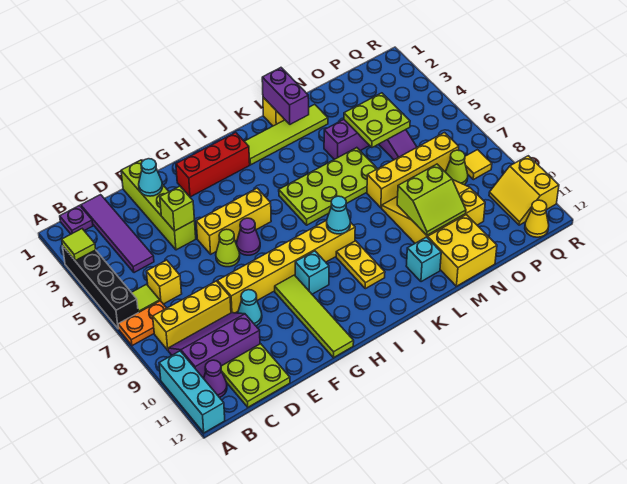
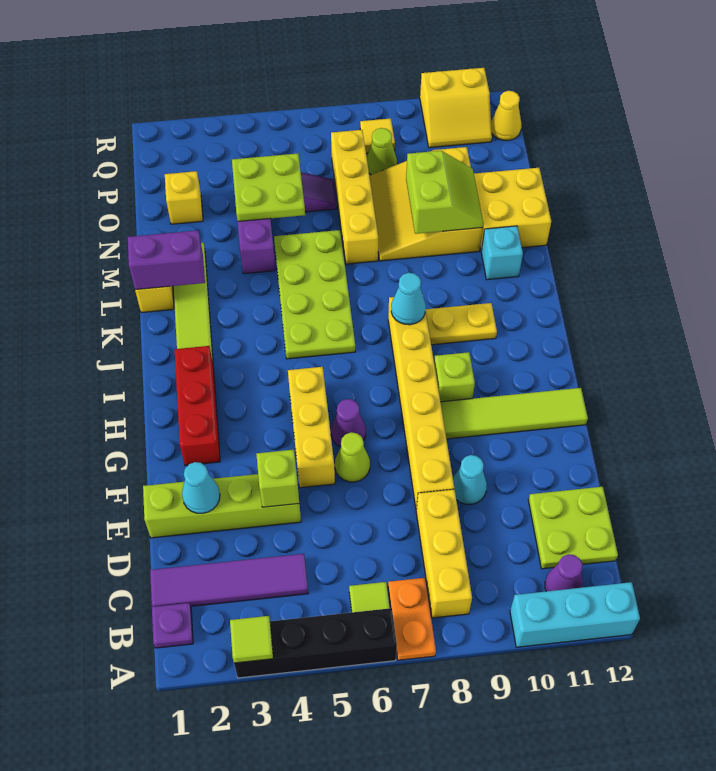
purple 2x3 slope [168,313,260,378] -> none
yellow 1x1 brick [146,260,182,304] -> yellow 1x1 brick moved to [165,171,203,224]
cyan 1x1 brick [295,251,329,294] -> lime 1x1 brick [434,352,475,402]

